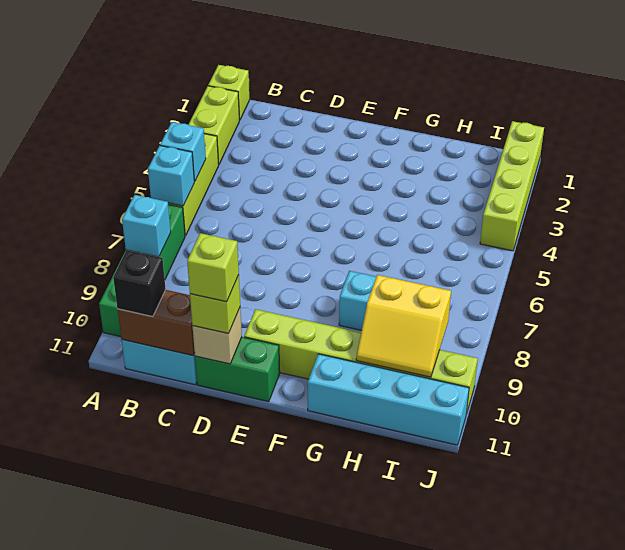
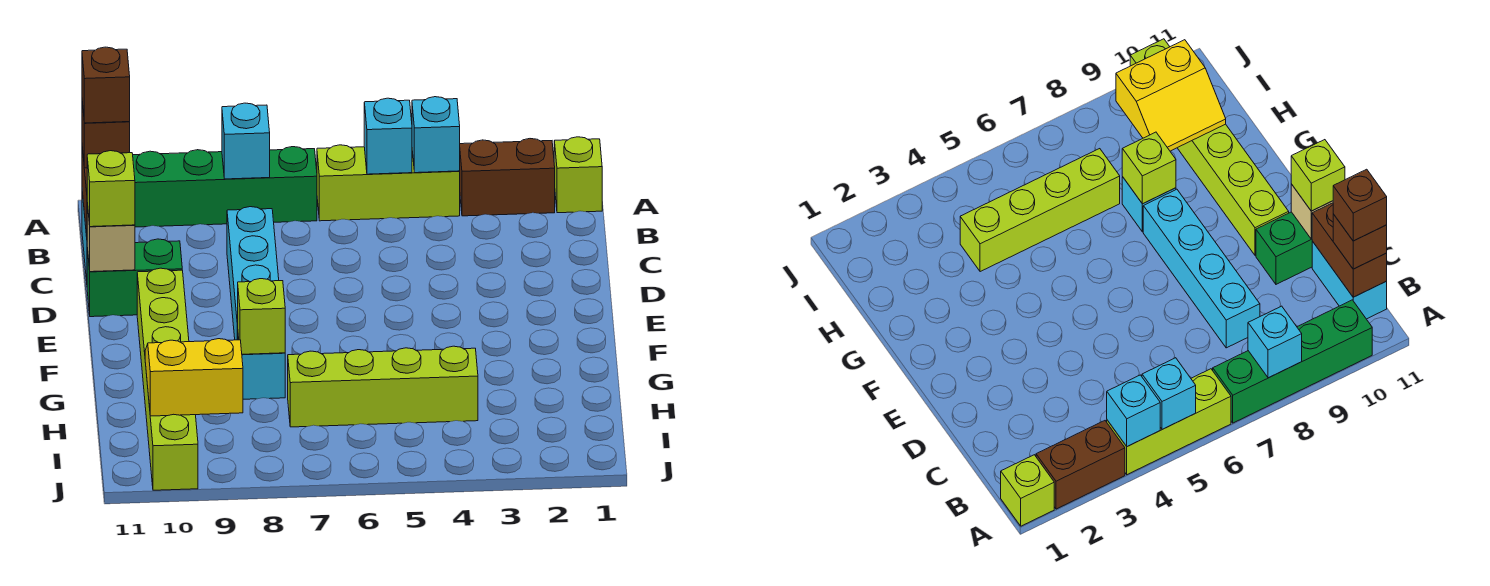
lime 1x2 brick [188,86,239,164] -> brown 1x2 brick [460,139,555,216]
cyan 1x1 brick [148,146,194,206] -> cyan 1x1 brick moved to [412,97,460,173]
black 1x1 brick [113,250,166,317] -> brown 1x1 brick [82,102,130,168]
none -> brown 1x1 brick [82,47,130,123]
green 1x2 brick [195,337,280,402] -> green 1x2 brick turned to [87,239,182,317]
lime 1x1 brick [187,233,239,302] -> lime 1x1 brick moved to [237,279,285,354]
cyan 1x4 brick [308,354,469,445] -> cyan 1x4 brick moved to [227,207,279,340]
yellow 2x2 slope [356,275,451,377] -> yellow 2x2 slope turned to [145,339,243,416]
lime 1x4 brick [480,121,544,251] -> lime 1x4 brick moved to [288,346,478,427]

